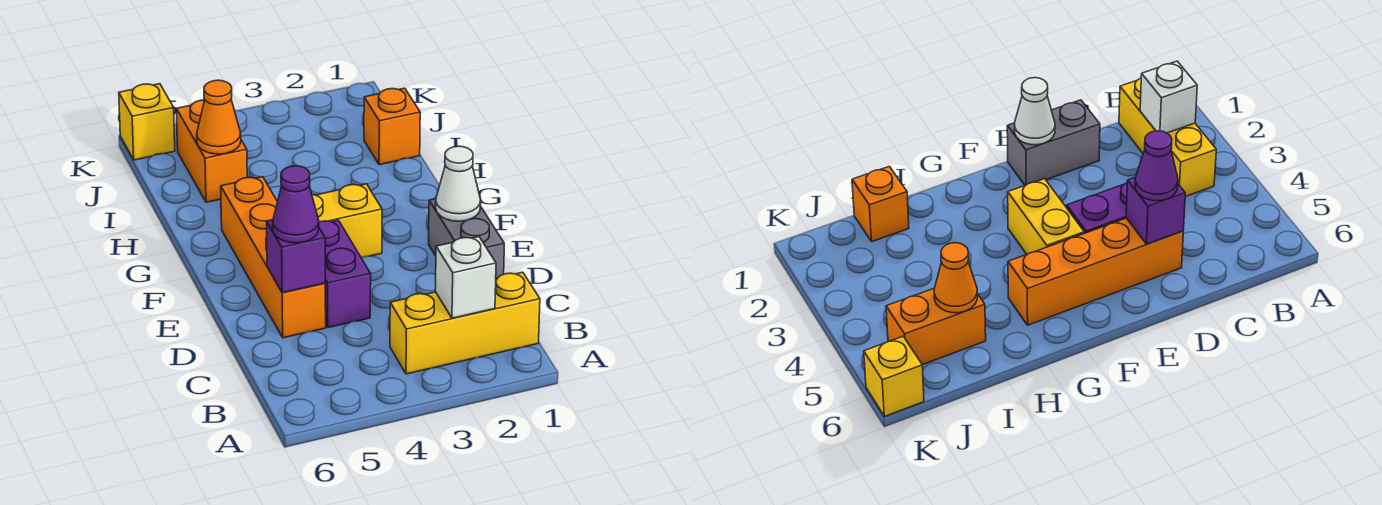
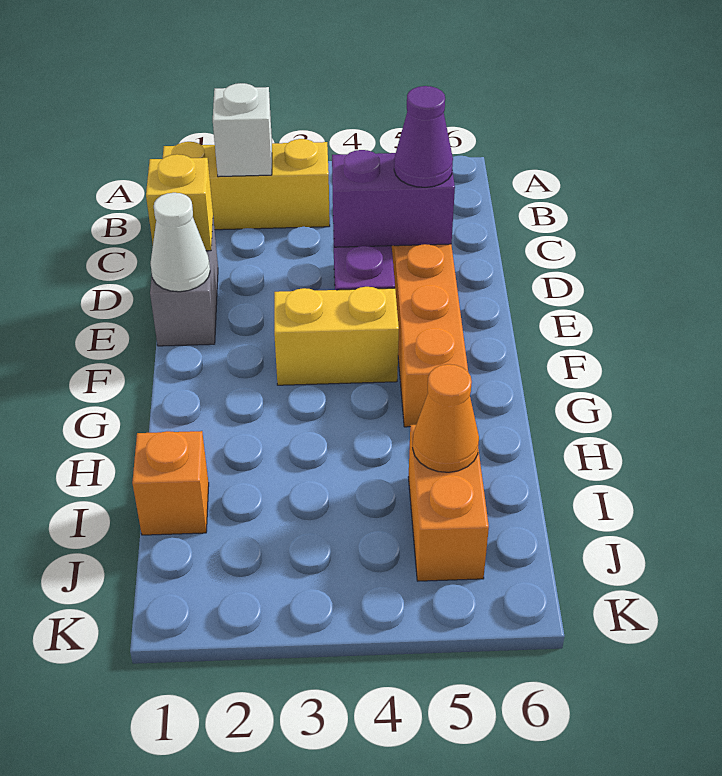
purple 1x1 brick [266,220,325,293] -> purple 1x2 brick [332,150,455,247]
yellow 1x1 brick [119,84,175,160] -> yellow 1x1 brick moved to [146,154,213,251]

